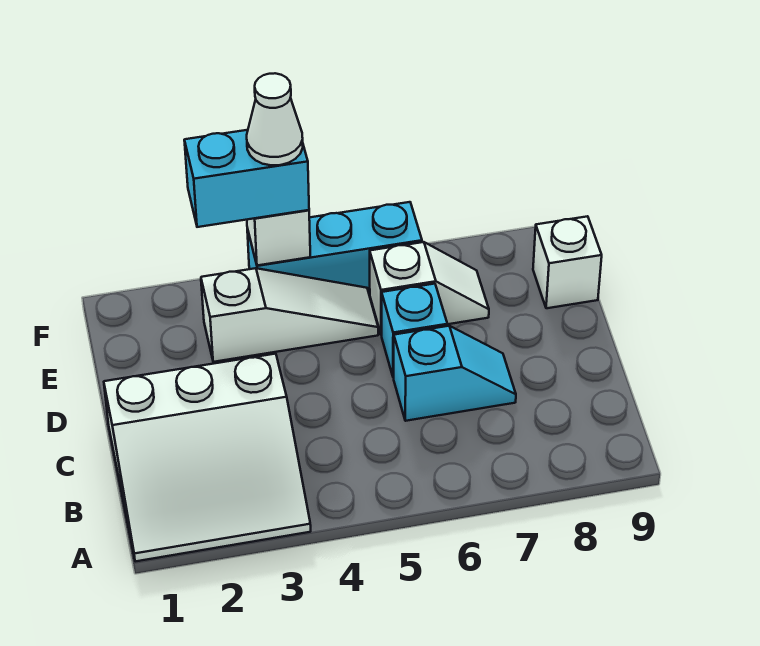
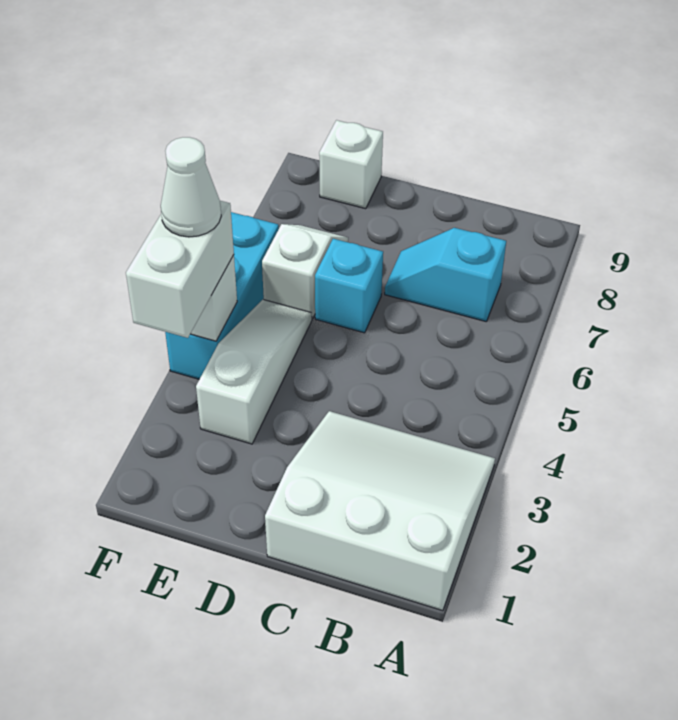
white 3x3 slope [104,354,311,562] -> white 3x3 slope turned to [265,411,495,611]
cyan 1x2 slope [394,326,516,421] -> cyan 1x2 slope turned to [385,228,506,321]
cyan 1x2 brick [184,130,309,227] -> white 1x2 brick [126,201,234,338]

